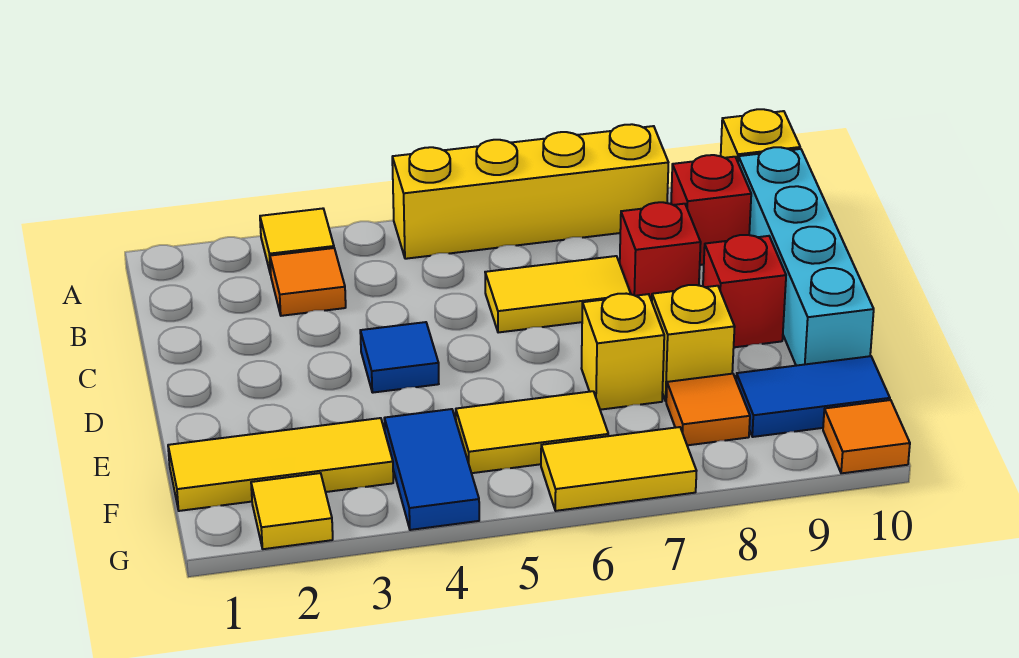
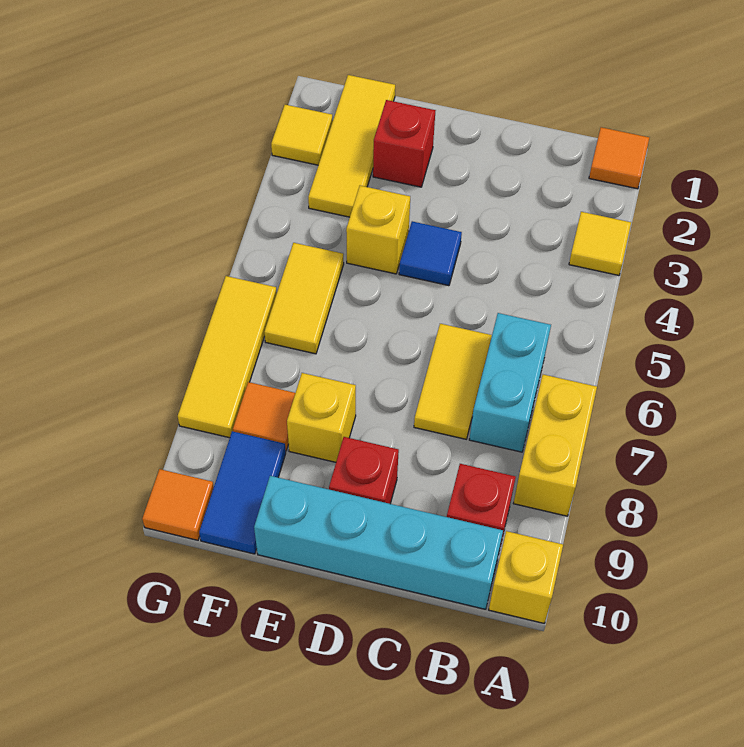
yellow 1x4 brick [392,124,668,259] -> yellow 1x2 brick [513,375,597,516]
orange 1x1 tile [270,248,346,316] -> orange 1x1 tile moved to [589,127,649,189]
none -> cyan 1x2 brick [469,313,551,452]
red 1x1 brick [620,202,701,301] -> red 1x1 brick moved to [373,100,436,187]
yellow 1x1 brick [581,294,664,410] -> yellow 1x1 brick moved to [346,186,410,274]
blue 1x2 tile [384,409,479,530] -> none
yellow 1x2 tile [541,427,696,511] -> yellow 1x3 tile [178,276,277,438]

